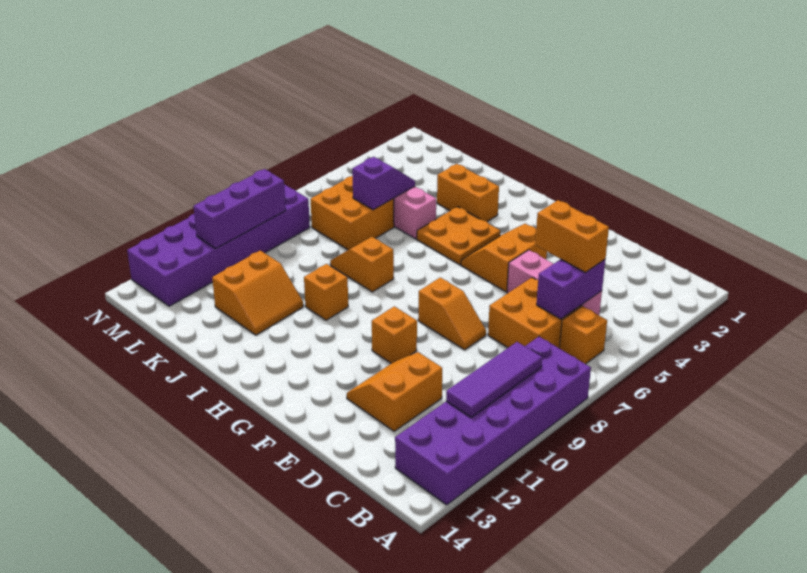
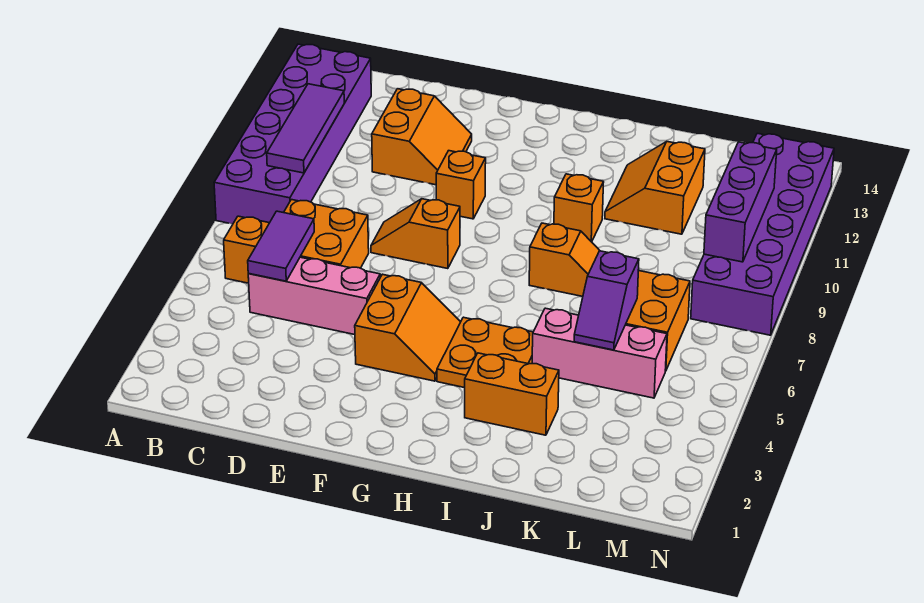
purple 1x2 brick [537,259,605,319] -> purple 1x2 tile [248,211,314,281]
orange 1x2 brick [535,200,609,273] -> none

